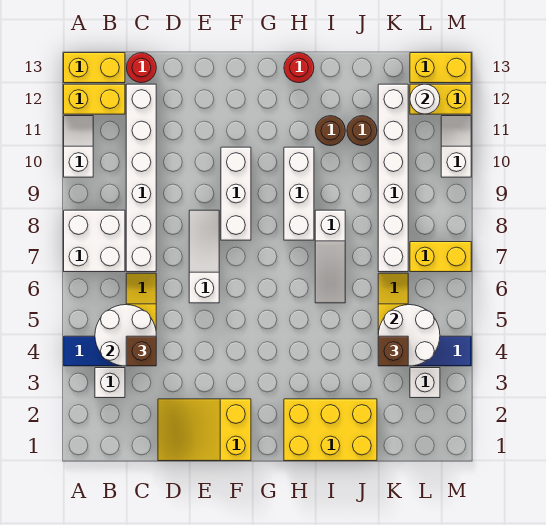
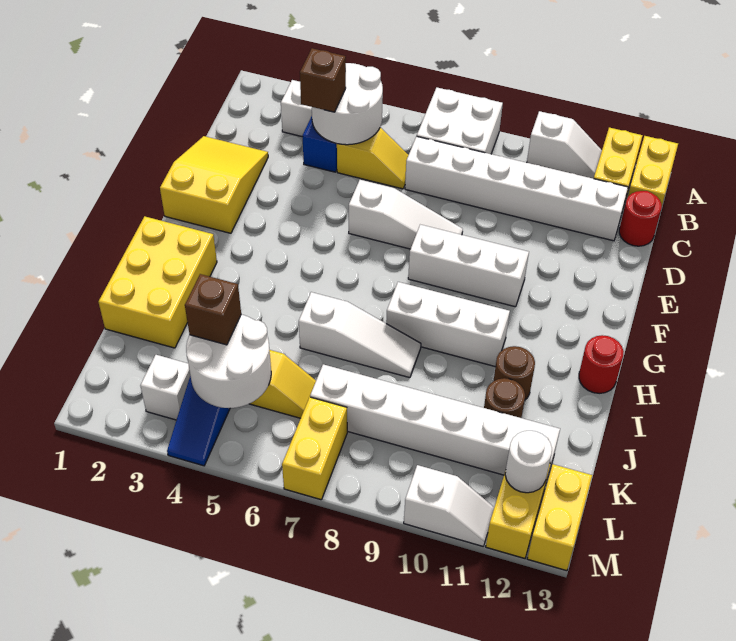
white 1x3 slope [315,210,345,303] -> white 1x3 slope turned to [299,292,421,378]

